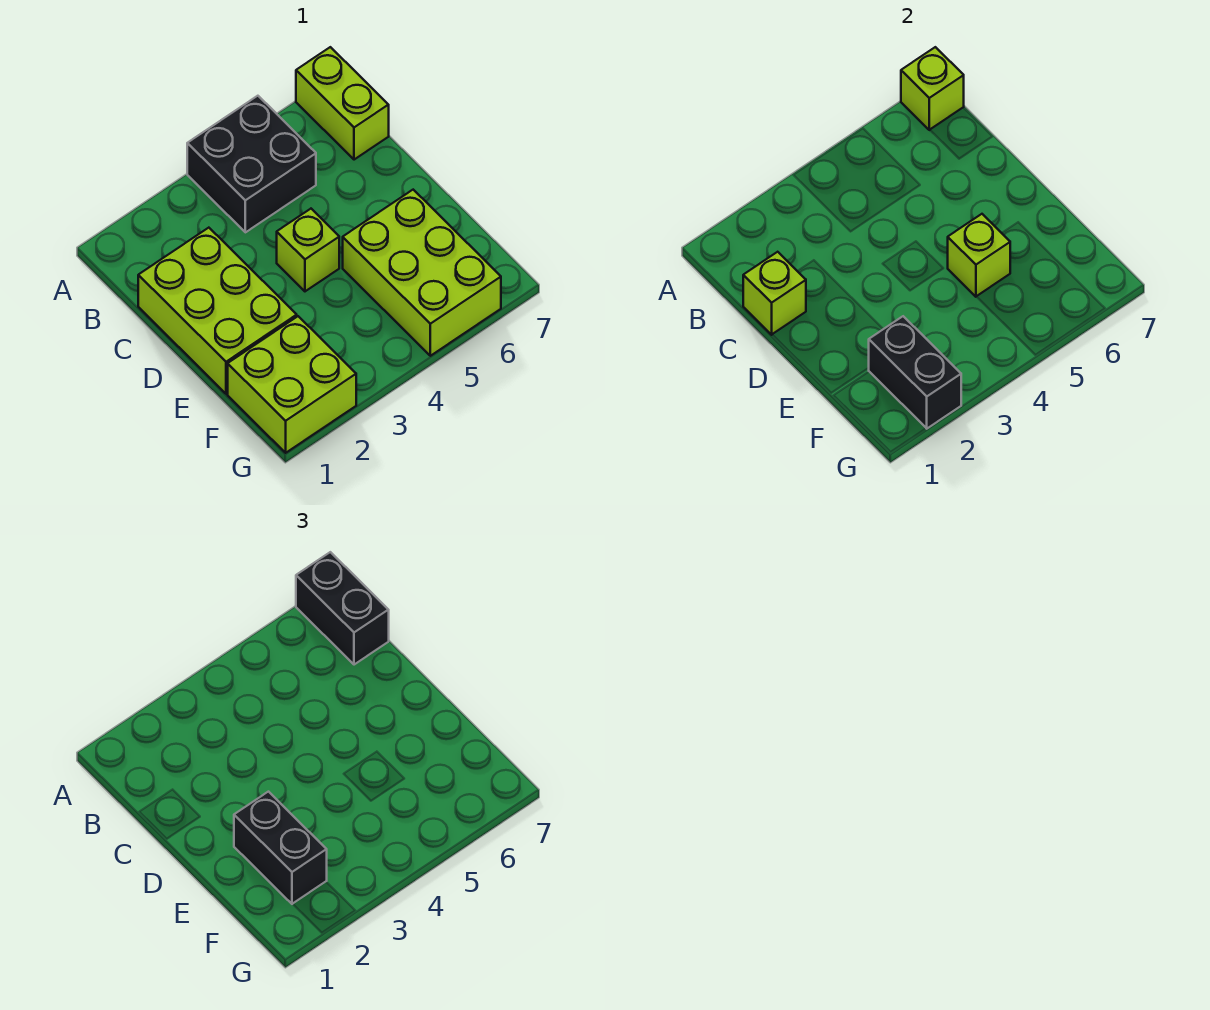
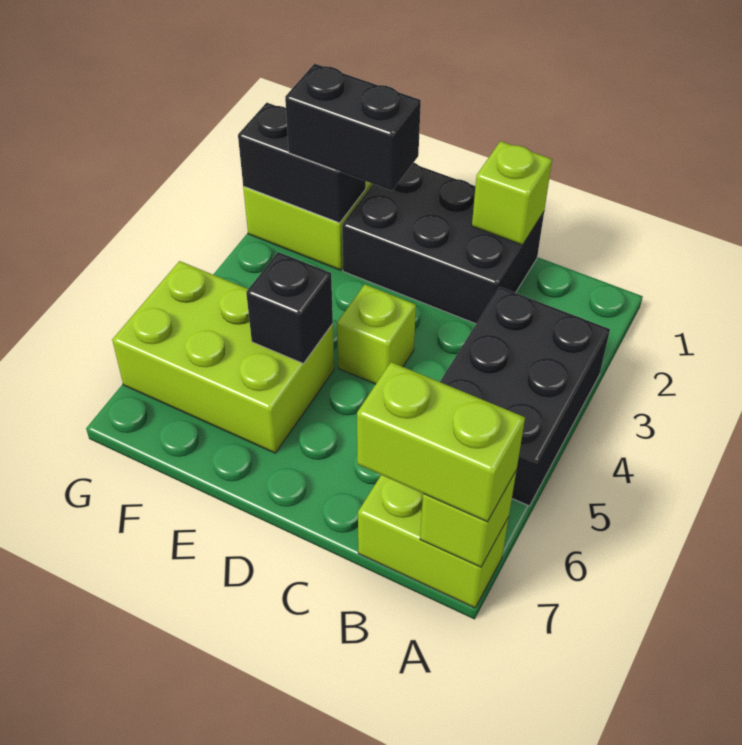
black 2x2 brick [187,96,316,232] -> black 2x3 brick [440,287,610,506]
black 1x2 brick [296,552,389,665] -> lime 1x2 brick [357,362,525,522]
lime 2x3 brick [138,228,297,394] -> black 2x3 brick [342,163,544,324]
lime 1x1 brick [948,214,1010,297] -> black 1x1 brick [246,252,333,364]

